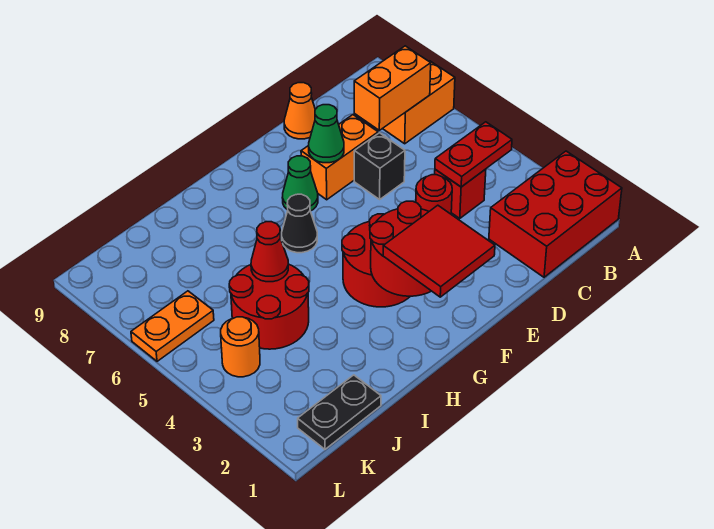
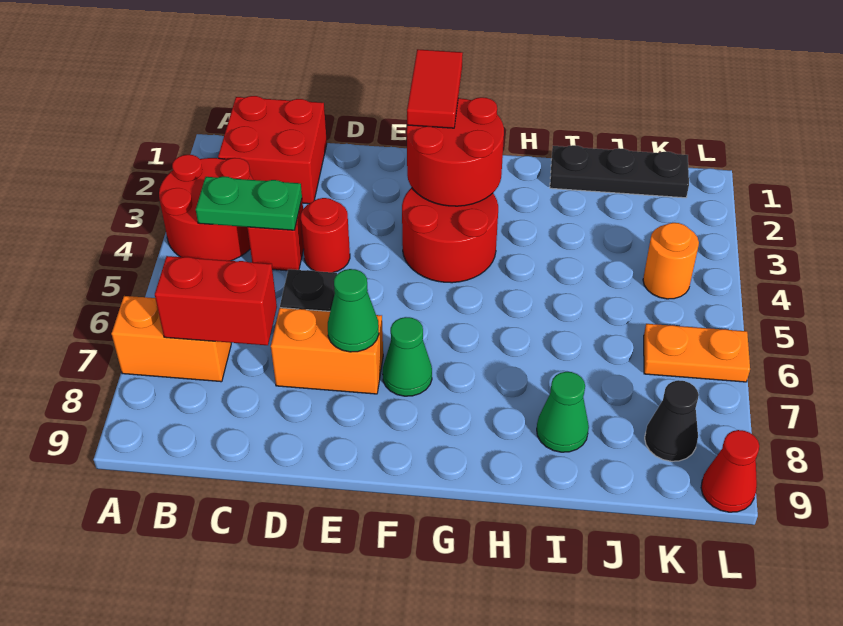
red 2x3 brick [489,151,622,277] -> red 2x2 brick [218,96,327,204]
red 1x2 plate [435,122,512,187] -> green 1x2 plate [196,177,302,230]
orange 1x2 brick [354,46,431,130] -> red 1x2 brick [155,256,277,345]
orange 1x1 cone [284,83,315,139] -> none
red 2x2 tile [383,205,495,297] -> red 1x2 tile [407,49,463,128]
black 1x1 cone [282,194,317,253] -> black 1x1 cone moved to [645,380,699,461]
red 2x2 round brick [229,264,309,349] -> red 2x2 round brick moved to [159,155,253,261]
red 1x1 cone [251,222,288,282] -> red 1x1 cone moved to [701,430,759,512]
none -> green 1x1 cone [537,372,589,452]
black 1x2 plate [298,375,381,449] -> black 1x3 plate [550,145,689,198]

